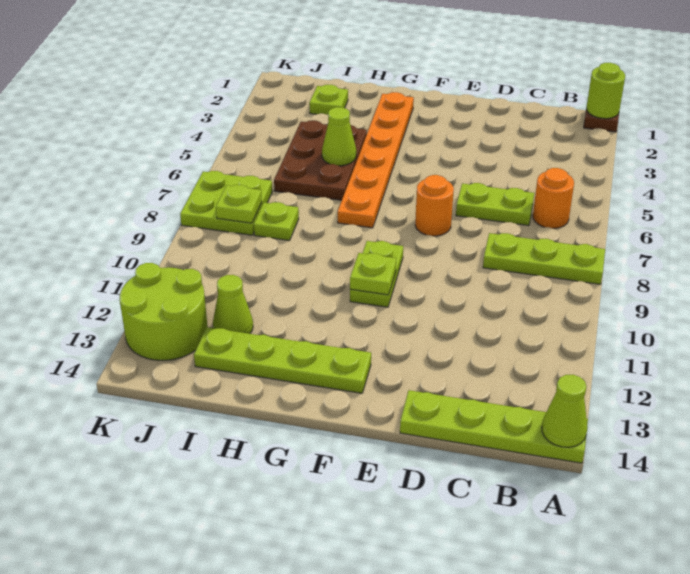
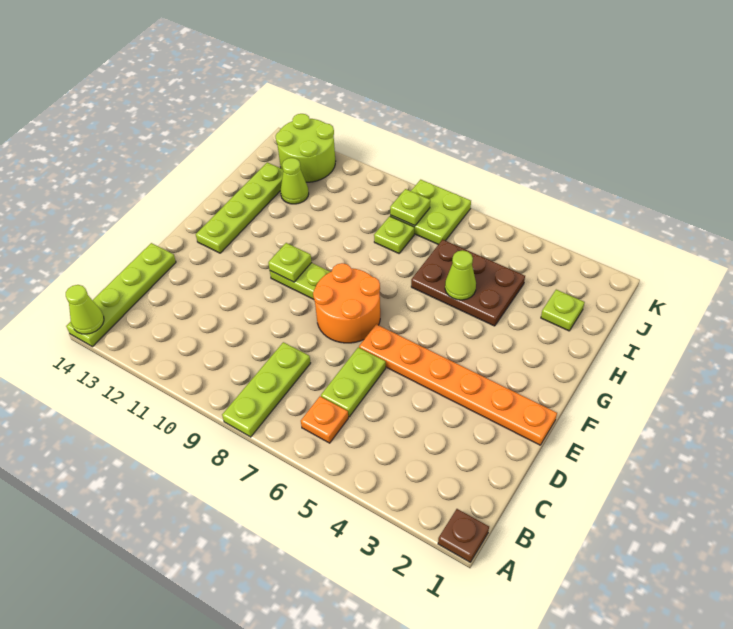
lime 1x1 round brick [586,63,625,119] -> none
orange 1x1 round brick [533,168,574,228] -> orange 1x1 plate [301,396,348,443]
orange 1x1 round brick [415,175,454,236] -> orange 2x2 round brick [313,263,380,343]
orange 1x6 plate [338,92,414,228] -> orange 1x6 plate moved to [359,324,557,445]

